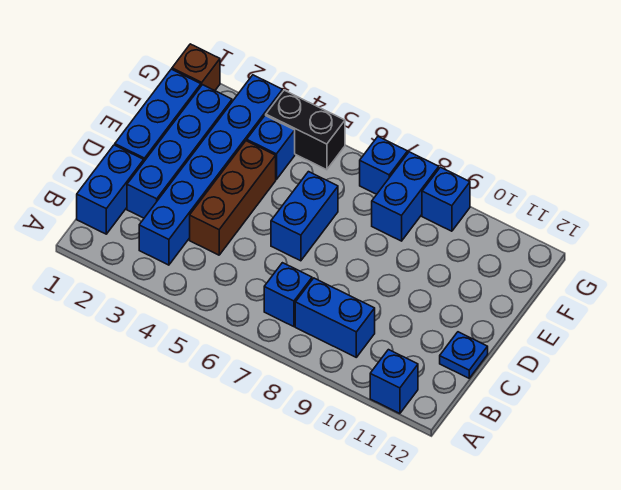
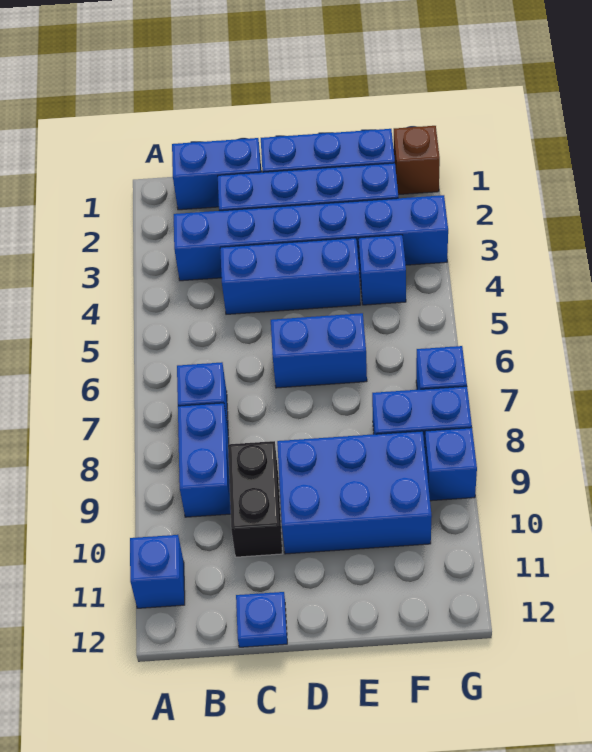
brown 1x3 brick [190,141,276,255] -> blue 1x3 brick [220,238,360,314]
none -> blue 2x3 brick [277,431,432,554]
black 1x2 brick [266,90,345,170] -> black 1x2 brick moved to [228,441,282,557]

